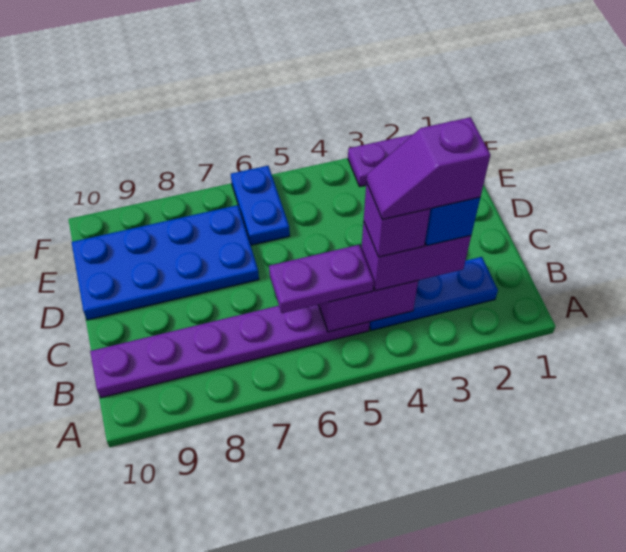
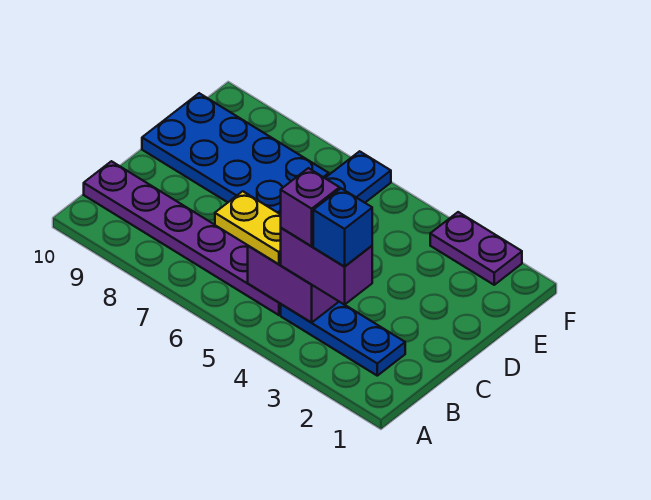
purple 1x2 slope [366,117,490,219] -> none
purple 1x2 plate [269,245,374,313] -> yellow 1x2 plate [215,191,281,264]

